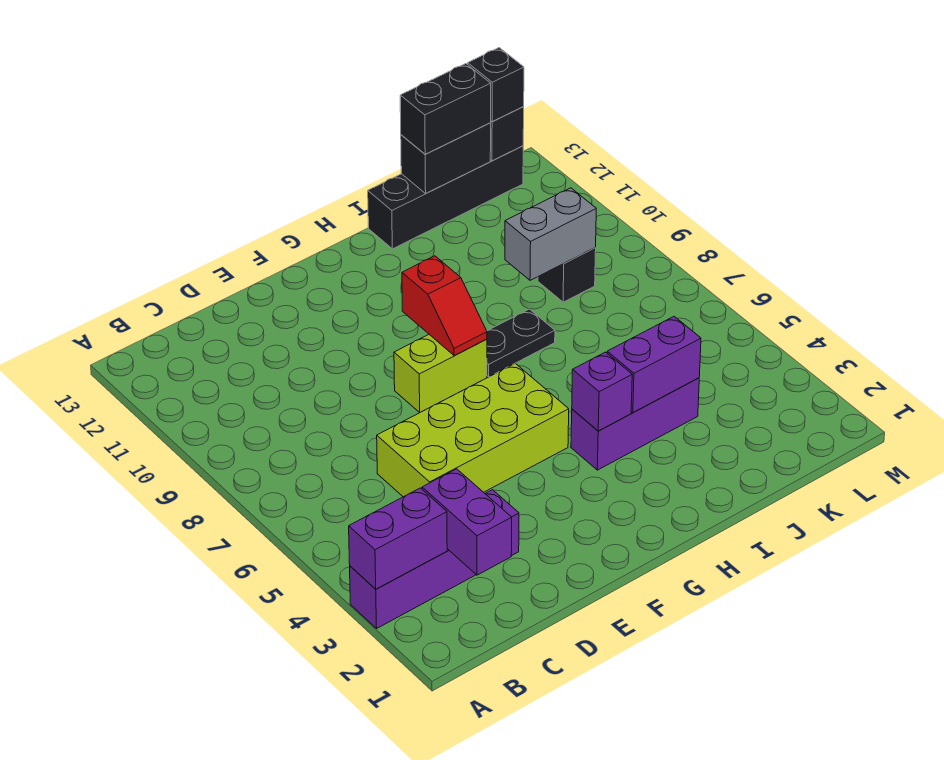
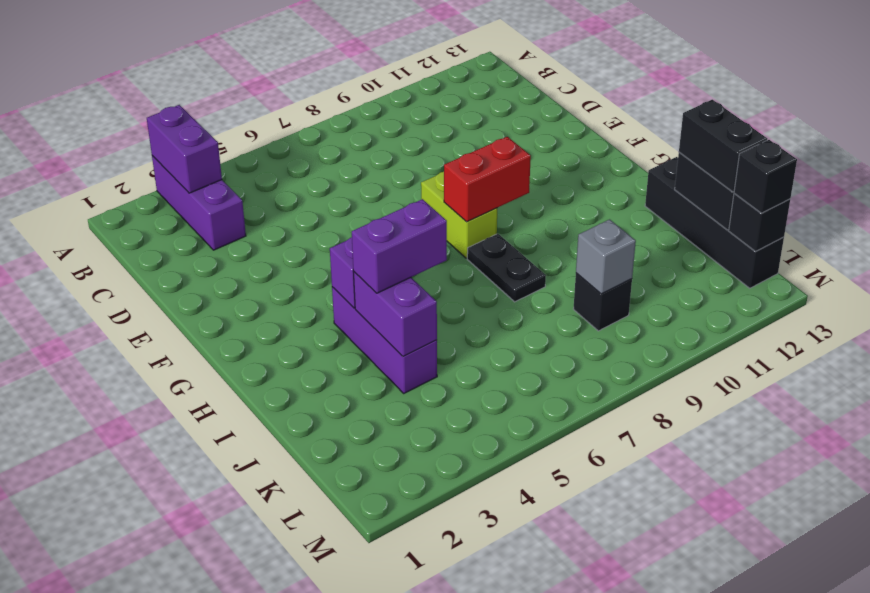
purple 1x4 brick [350,490,519,628] -> purple 1x3 brick [152,156,246,250]
purple 1x2 brick [422,469,512,575] -> purple 1x2 brick moved to [352,199,447,293]
lime 2x4 brick [377,363,569,497] -> none
red 1x2 slope [402,256,487,356] -> red 1x2 brick [444,137,531,222]
grey 1x2 brick [505,188,596,280] -> grey 1x1 brick [576,219,636,294]

